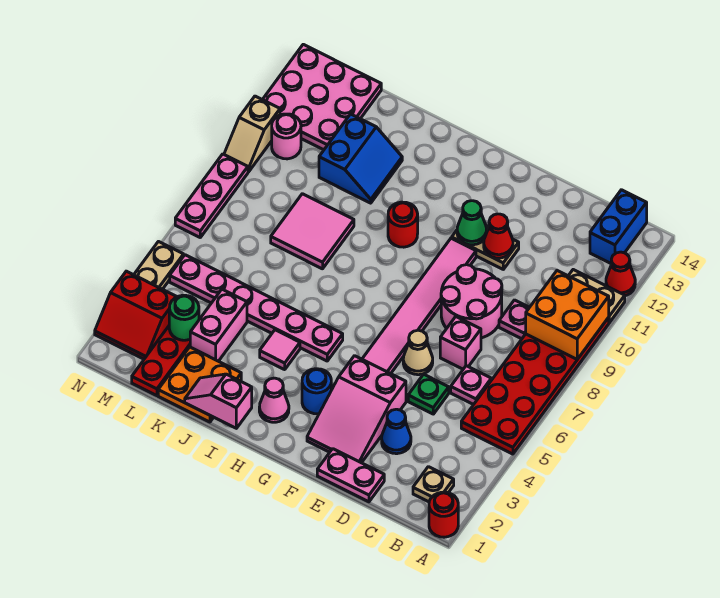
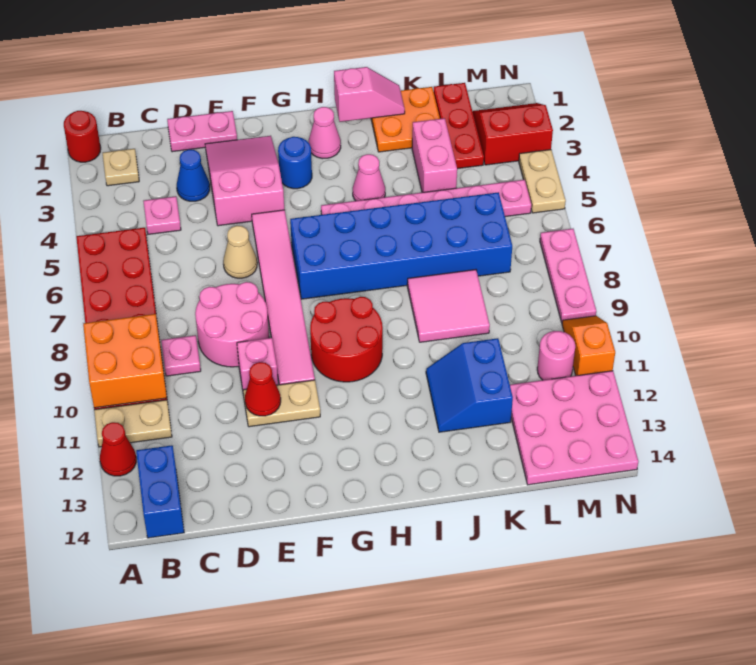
pink 1x1 plate [451,366,491,405] -> pink 1x1 plate moved to [143,196,181,234]
green 1x1 plate [408,374,449,414] -> none
pink 1x1 brick [440,317,481,369] -> pink 1x1 brick moved to [237,338,278,390]
green 1x1 cone [457,201,487,245] -> none
none -> blue 2x6 brick [290,192,512,299]
red 1x1 round brick [388,202,418,247] -> red 2x2 round brick [310,297,383,382]
pink 1x1 tile [260,330,300,370] -> pink 1x1 cone [353,154,385,201]
green 1x1 round brick [169,295,199,340] -> none
tan 1x2 slope [224,96,280,172] -> orange 1x2 slope [562,316,615,376]

